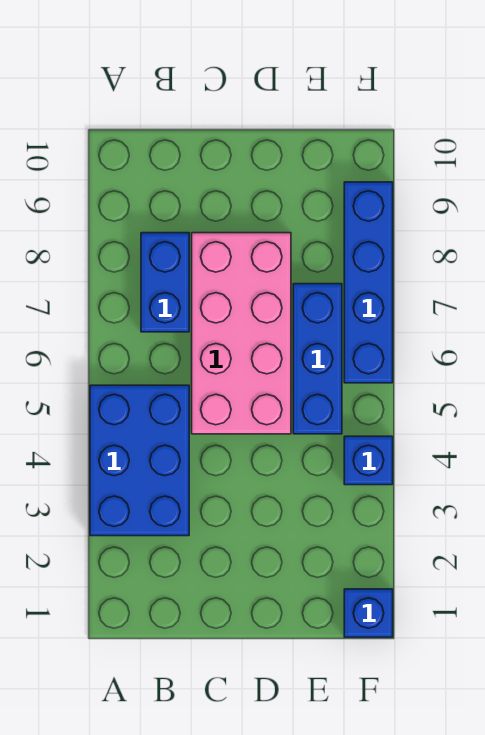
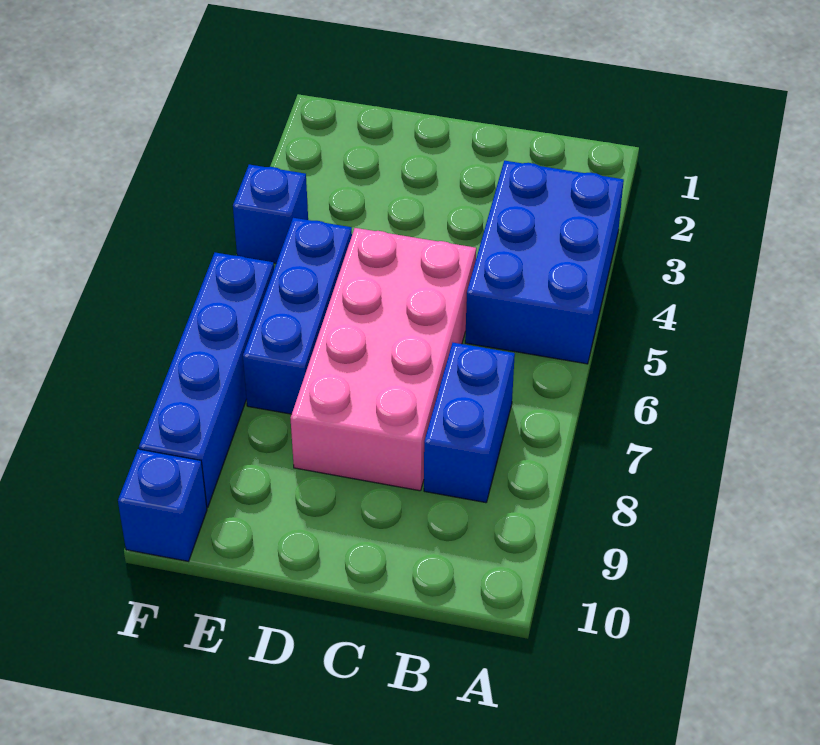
blue 1x1 brick [344,589,393,637] -> blue 1x1 brick moved to [118,449,207,561]

